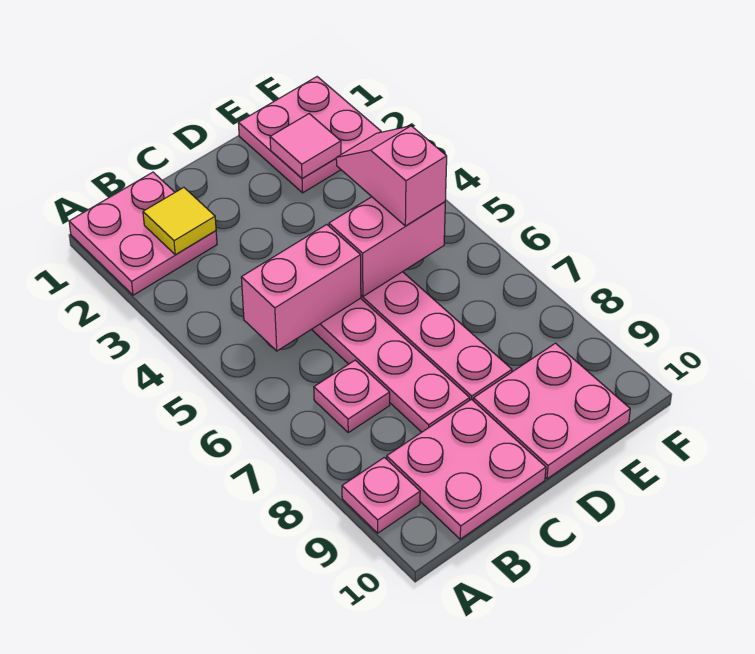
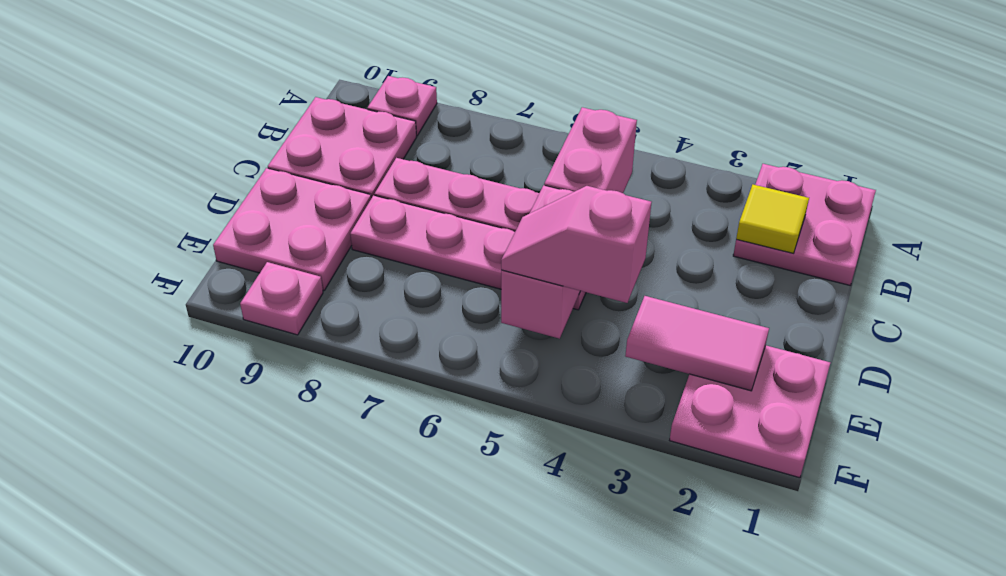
pink 1x1 plate [314,360,390,432] -> pink 1x1 plate moved to [240,262,323,335]
pink 1x1 tile [270,114,341,178] -> pink 1x2 tile [625,296,769,391]
pink 1x2 slope [336,126,447,226] -> pink 1x2 slope turned to [501,186,651,303]

